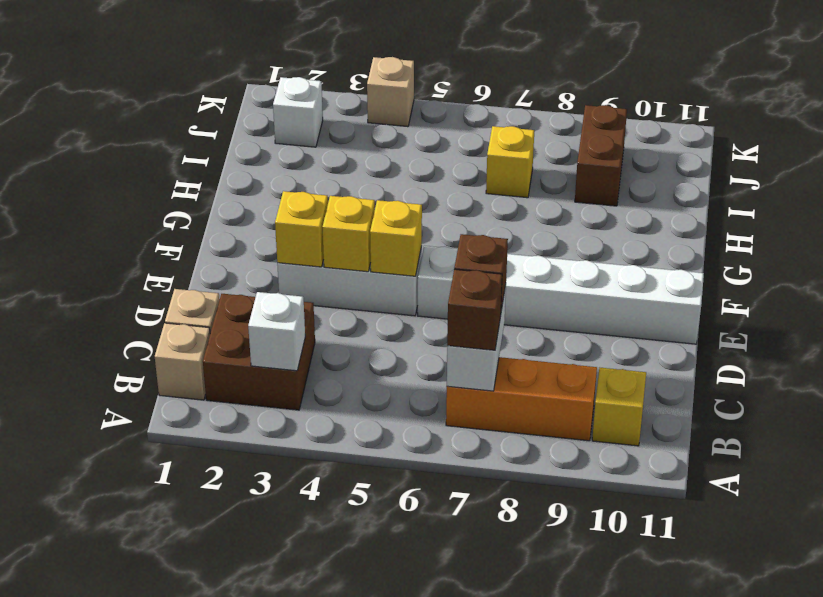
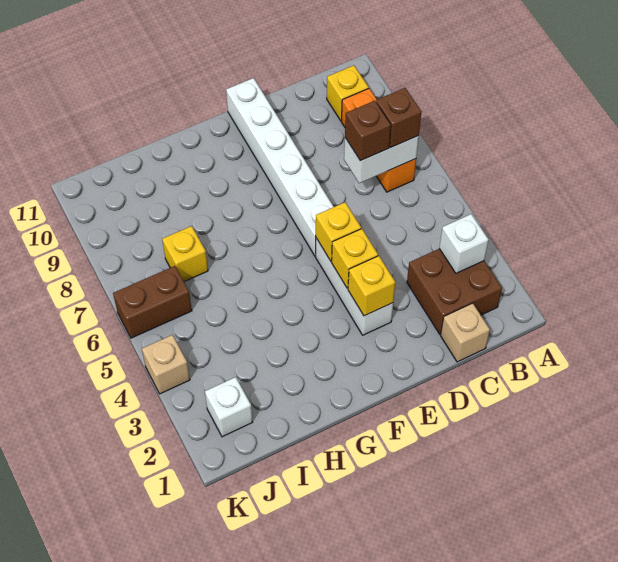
tan 1x1 brick [155,323,210,400] -> none
brown 1x2 brick [575,105,627,206] -> brown 1x2 brick moved to [113,266,192,338]

